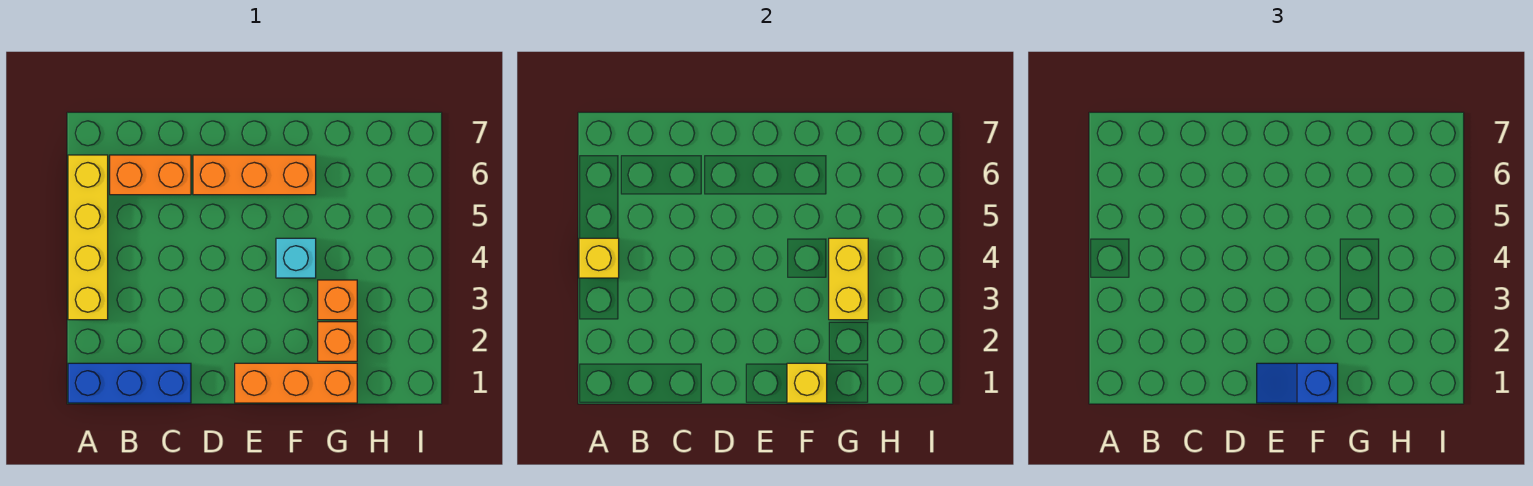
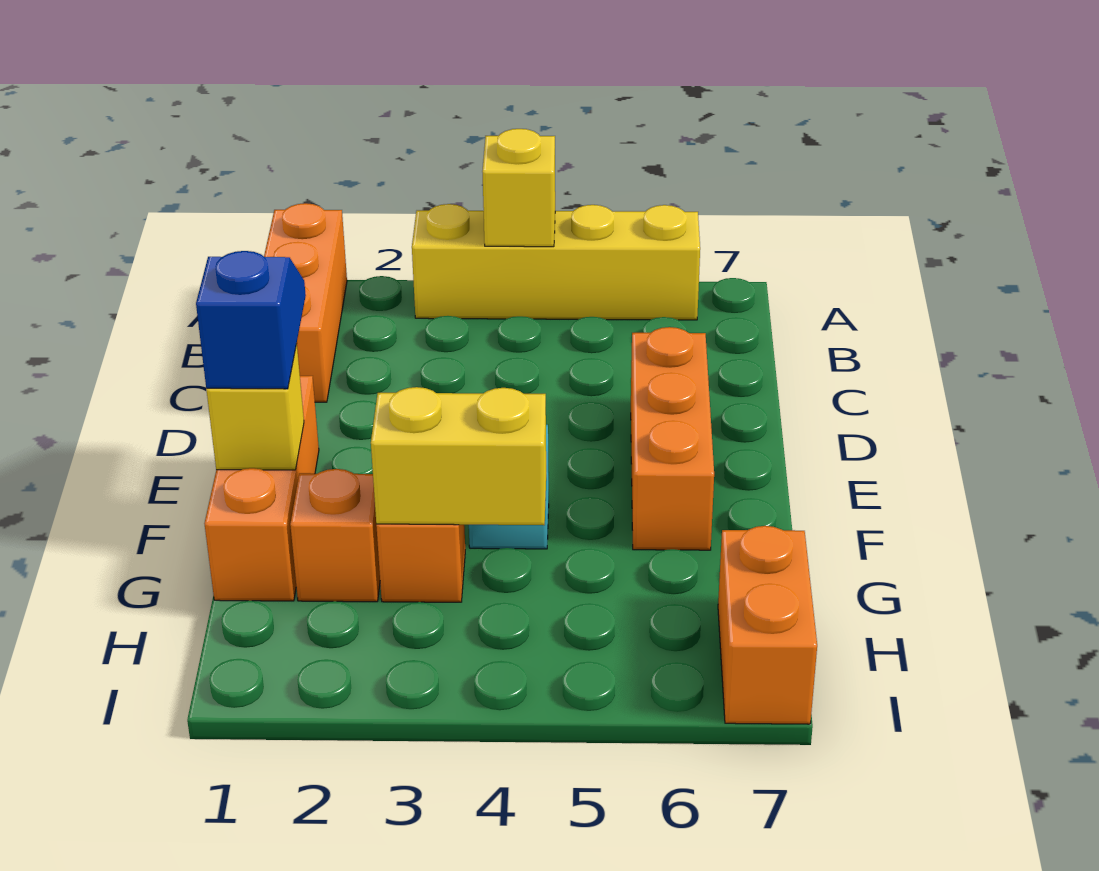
blue 1x3 brick [68,363,191,403] -> orange 1x3 brick [264,203,347,402]
orange 1x2 brick [110,155,191,195] -> orange 1x2 brick moved to [718,526,817,724]

